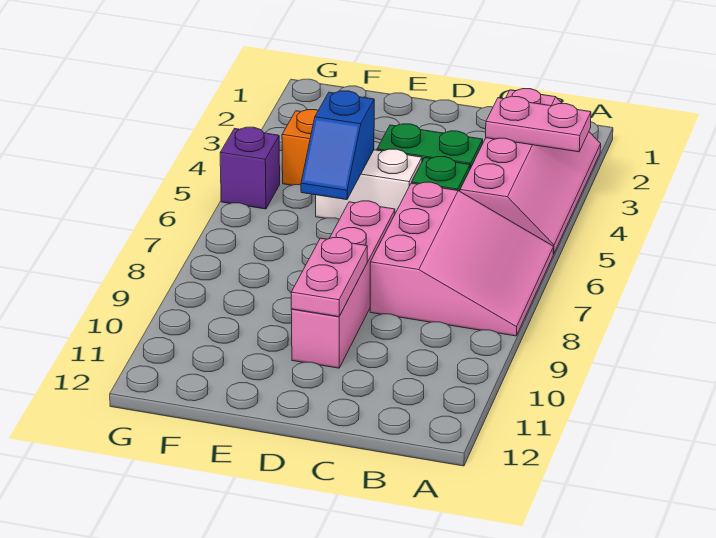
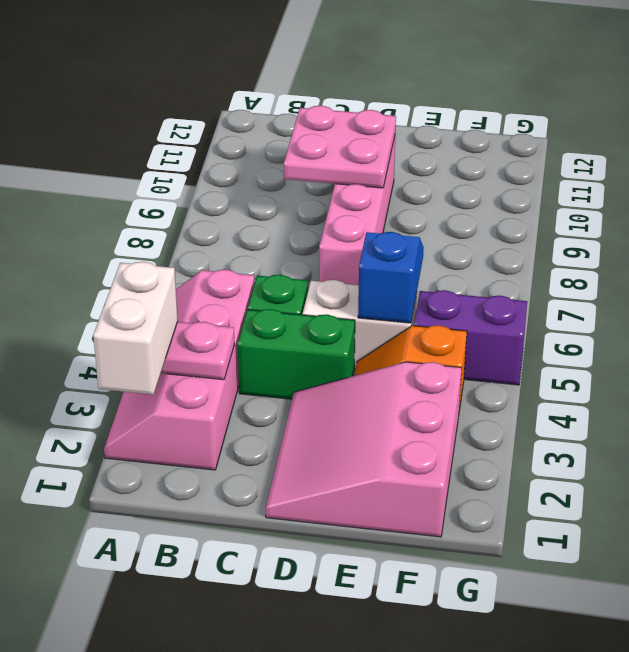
none -> white 1x2 brick [93,262,178,395]
pink 3x3 slope [370,182,554,336] -> pink 3x3 slope moved to [266,362,462,537]
pink 1x2 plate [291,238,367,317] -> pink 2x2 plate [284,106,396,188]
purple 1x1 brick [220,127,280,209] -> purple 1x2 brick [414,290,527,385]

